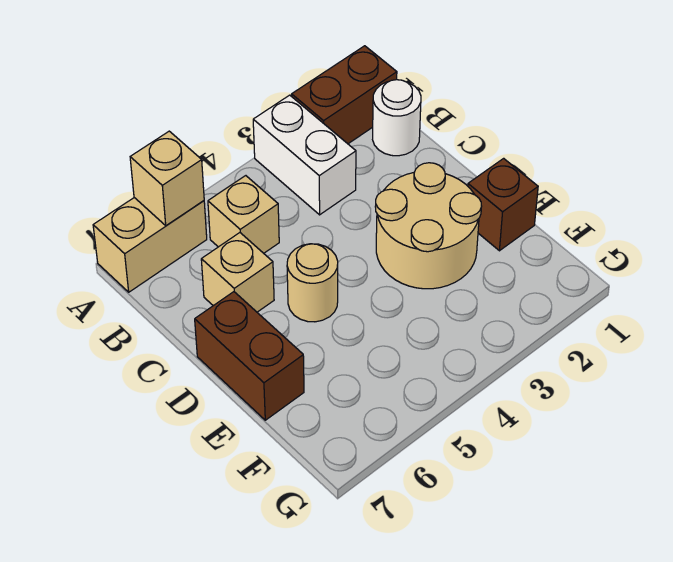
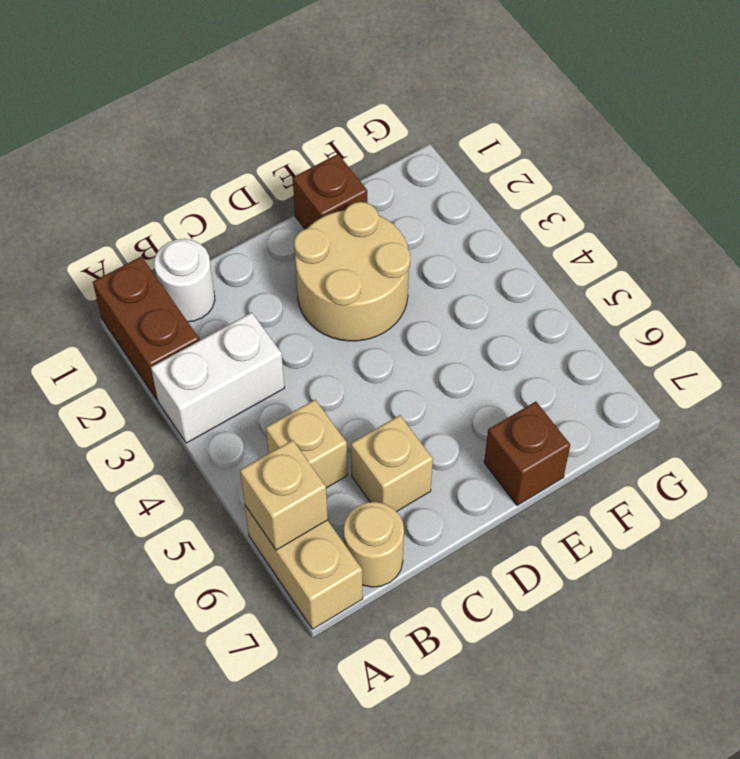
tan 1x1 round brick [287,244,338,322] -> tan 1x1 round brick moved to [344,502,404,587]
brown 1x2 brick [195,292,304,420] -> brown 1x1 brick [484,402,570,505]

